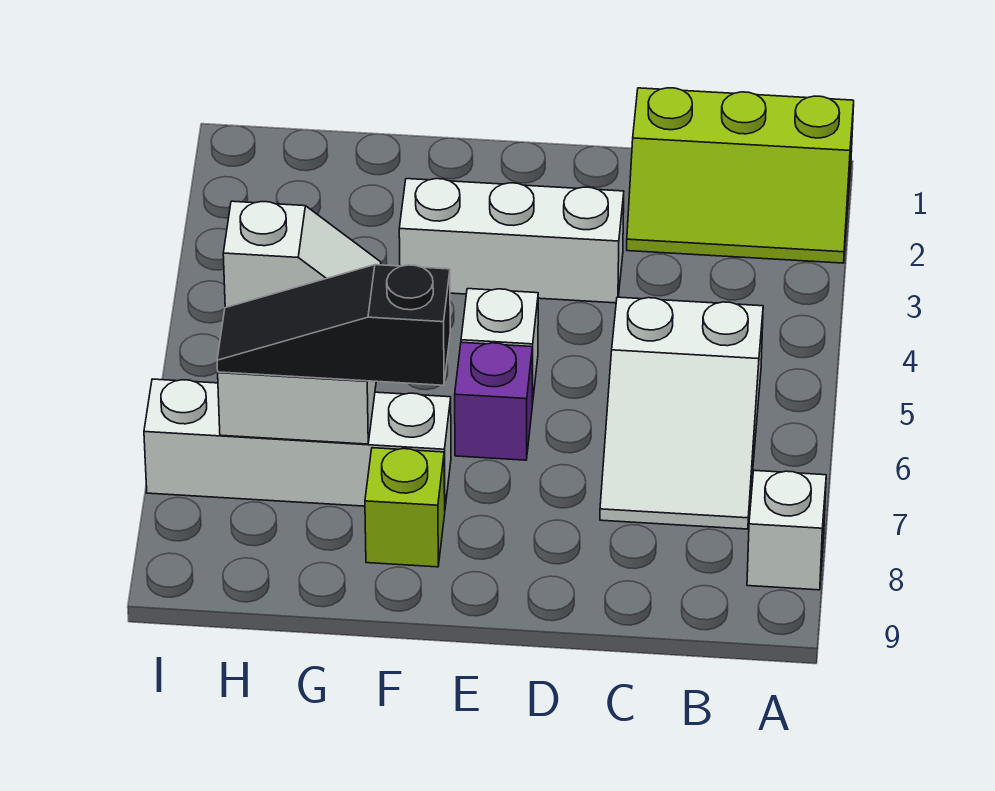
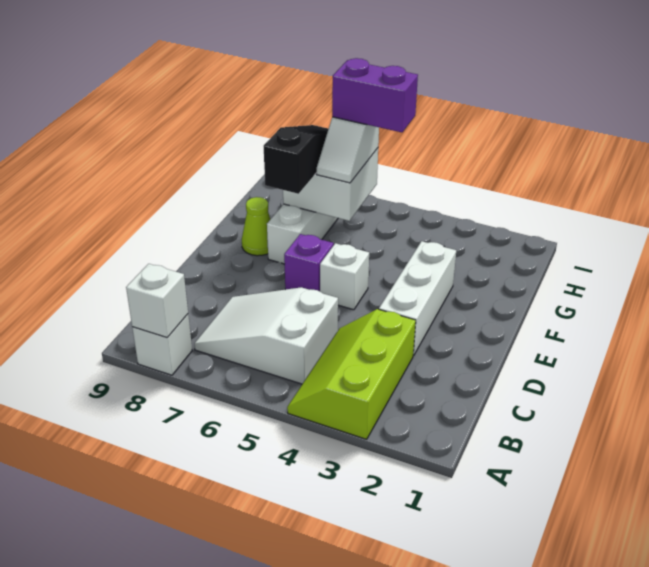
lime 2x3 slope [627,88,854,263] -> lime 2x3 slope moved to [287,309,416,439]
none -> white 1x1 brick [126,264,188,338]
lime 1x1 brick [365,448,445,567] -> lime 1x1 cone [242,197,270,256]
none -> purple 1x2 brick [332,58,418,132]

